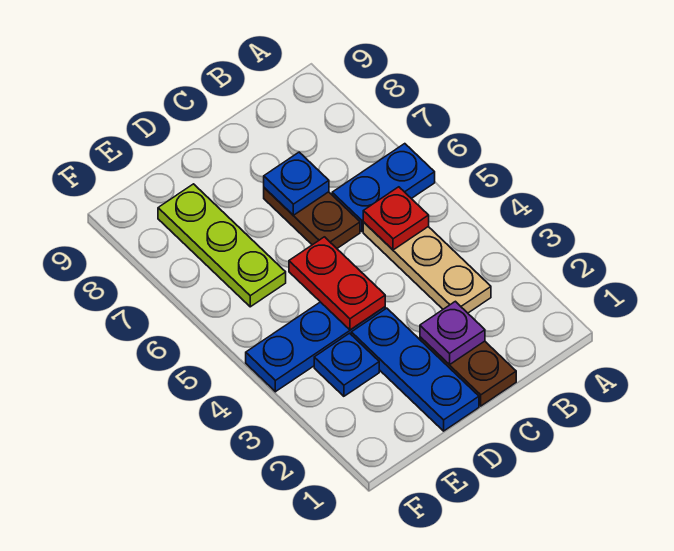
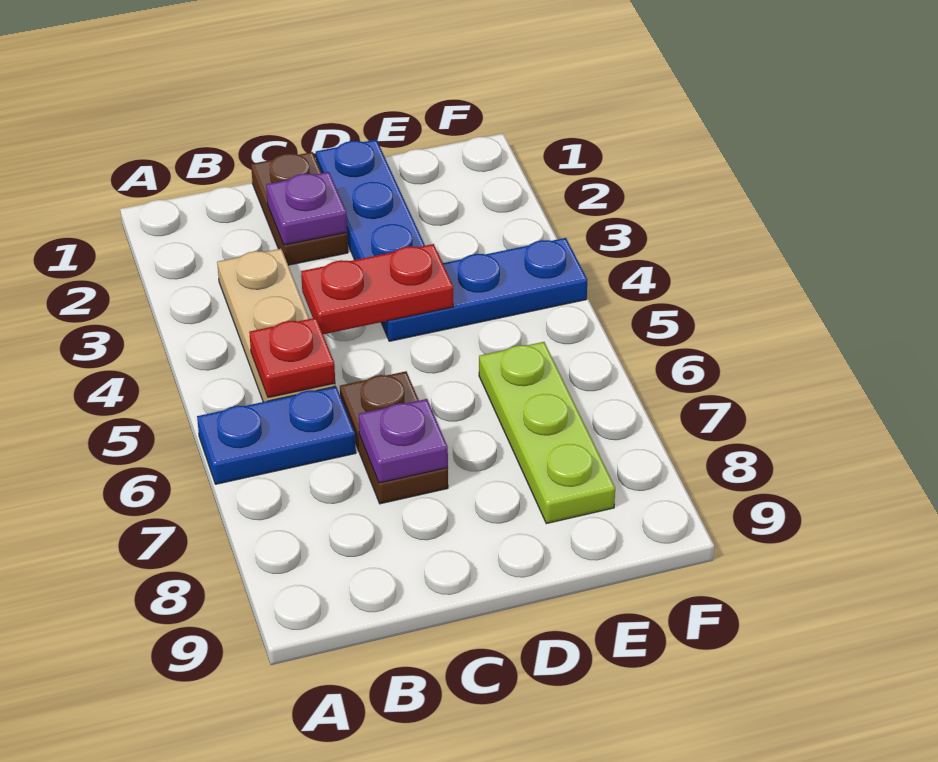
blue 1x1 plate [264,152,329,215] -> purple 1x1 plate [359,399,448,483]
red 1x2 plate [289,237,385,330] -> red 1x2 plate turned to [301,244,453,334]
blue 1x1 plate [314,333,379,396] -> none

